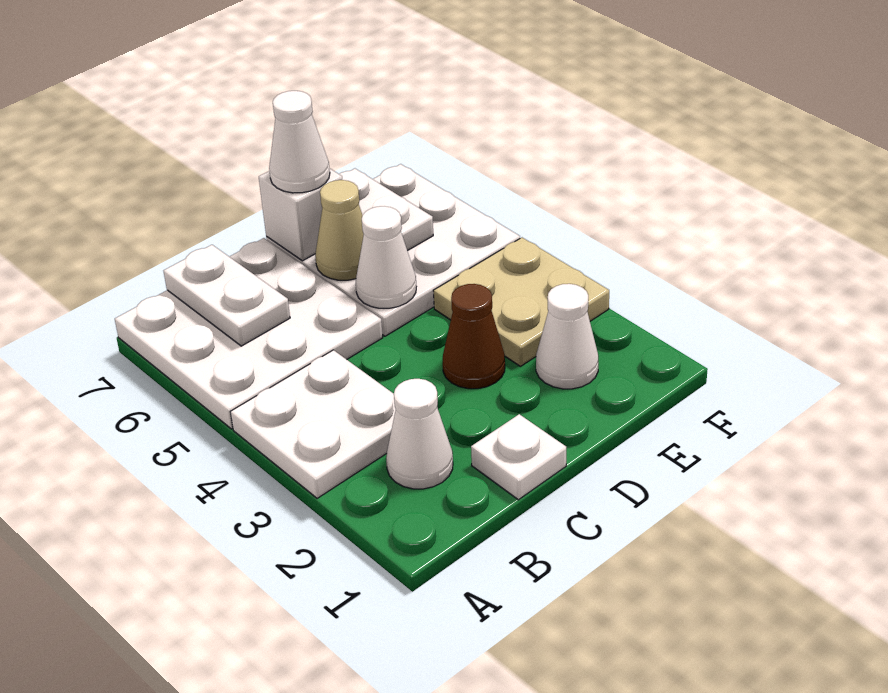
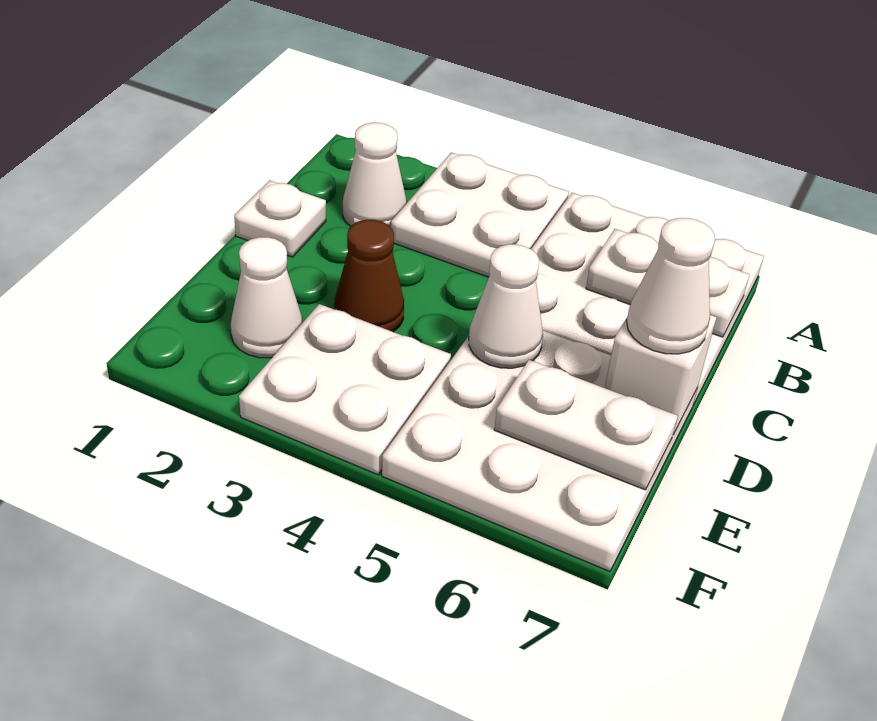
tan 1x1 cone [315,180,364,280] -> none
tan 2x2 plate [433,238,609,366] -> white 2x2 plate [239,304,451,475]

